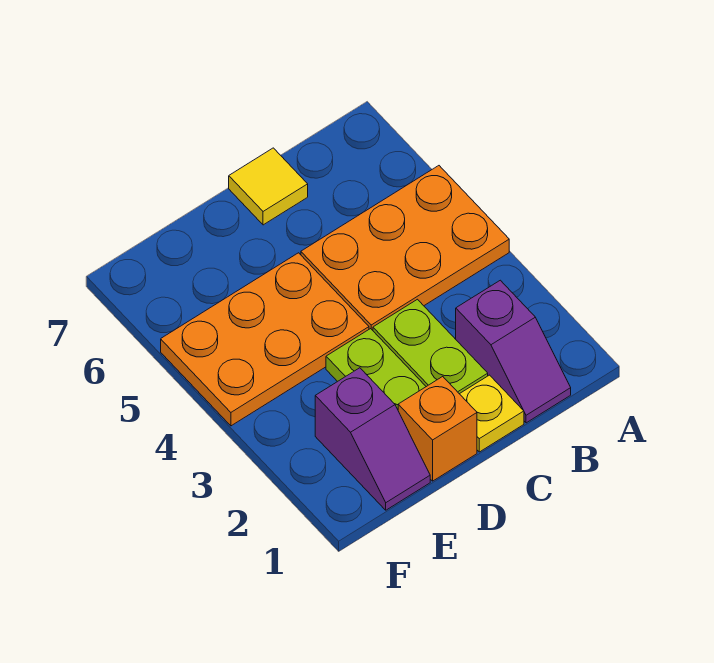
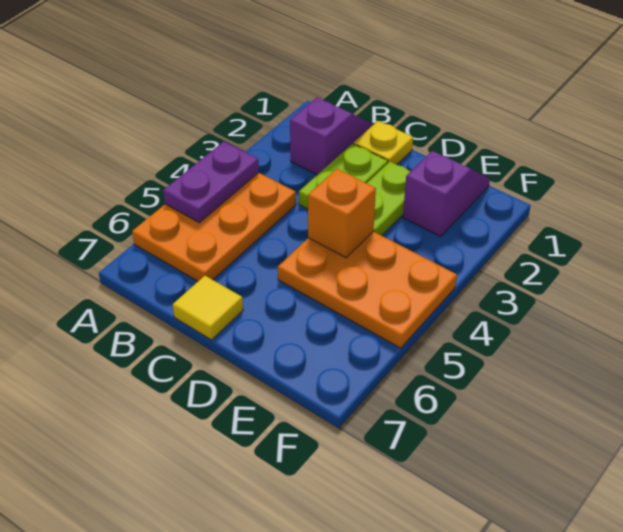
orange 2x3 plate [301,166,509,330] -> orange 2x3 plate turned to [132,173,296,281]
none -> purple 1x2 plate [163,142,259,223]
orange 1x1 brick [398,377,477,481] -> orange 1x1 brick moved to [308,169,376,258]

